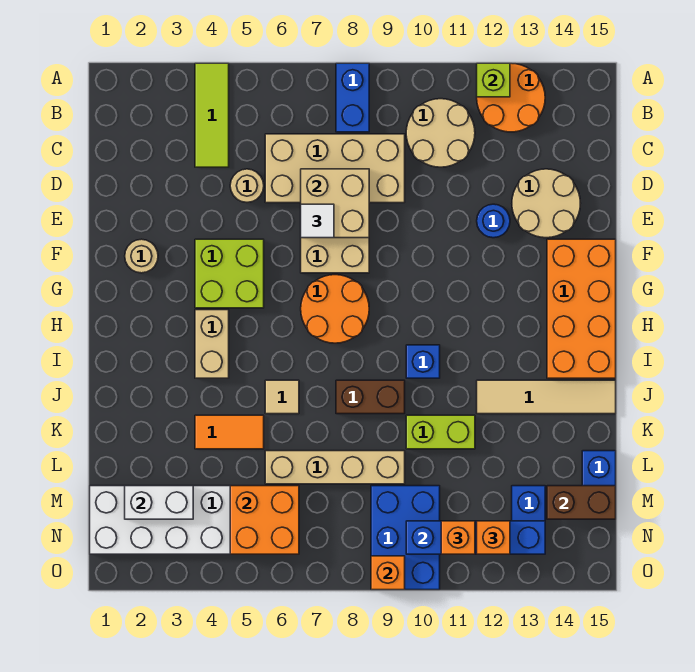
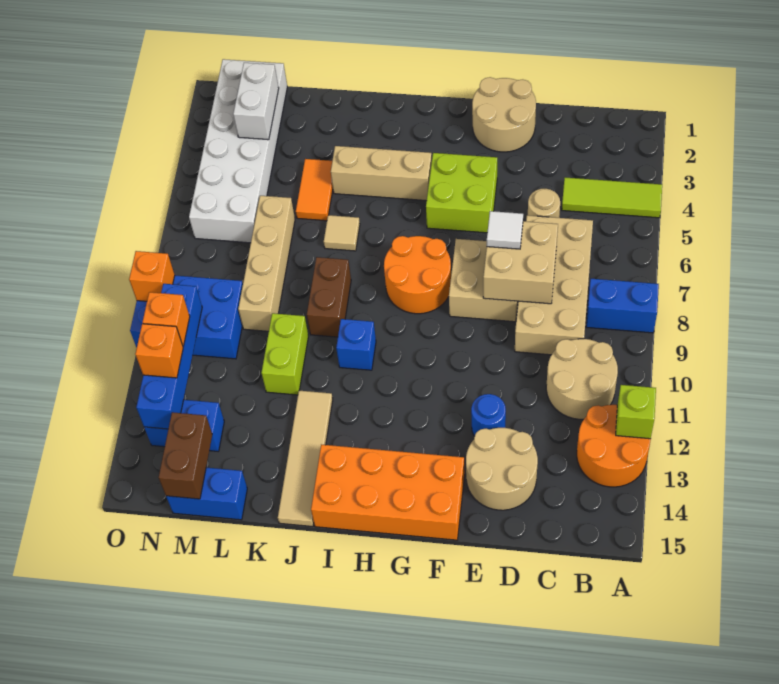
tan 1x1 round brick [125,239,158,273] -> tan 2x2 round brick [472,77,536,152]
tan 1x2 brick [195,310,229,378] -> tan 1x3 brick [331,146,432,201]
orange 2x2 brick [230,486,299,554] -> none

